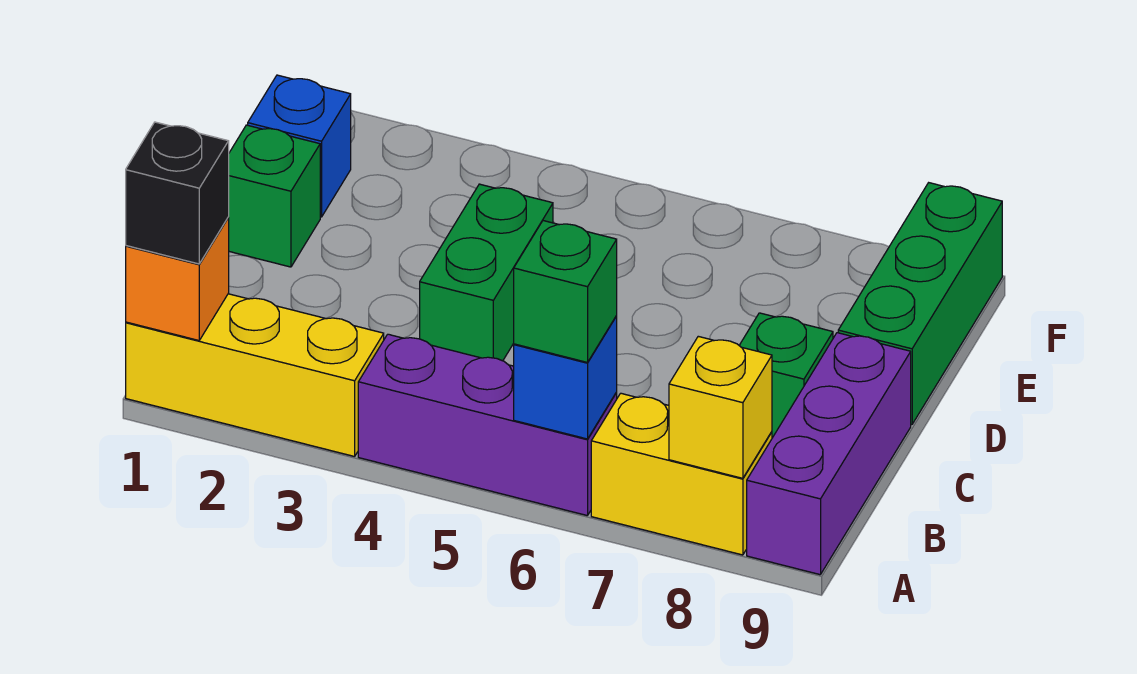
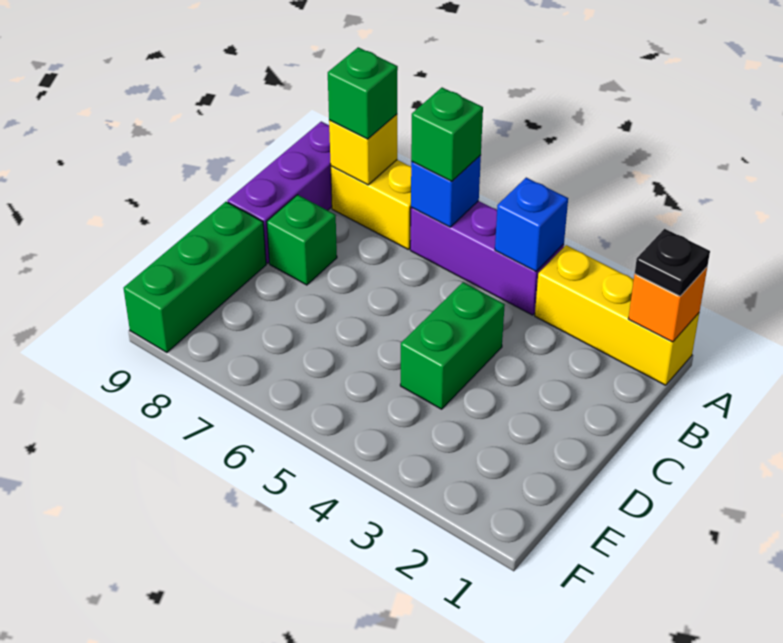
black 1x1 brick [126,122,229,264] -> black 1x1 plate [635,229,710,296]
green 1x1 brick [228,125,320,267] -> green 1x1 brick moved to [328,47,398,139]
blue 1x1 brick [248,75,351,217] -> blue 1x1 brick moved to [495,178,568,272]

